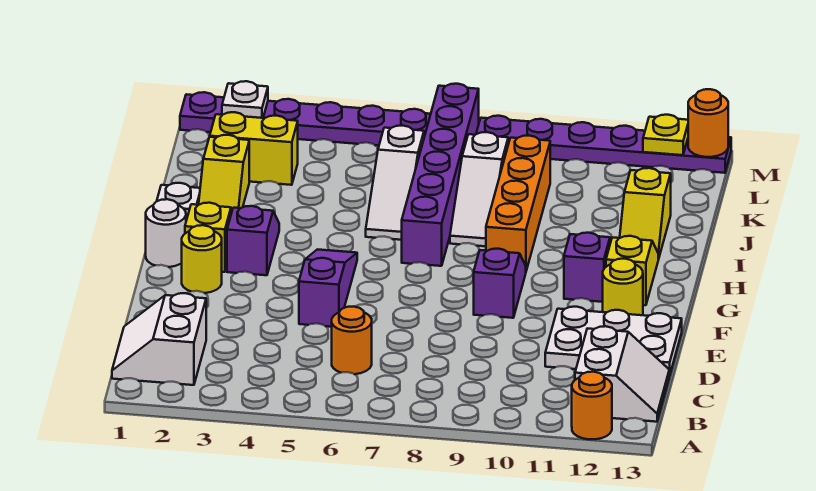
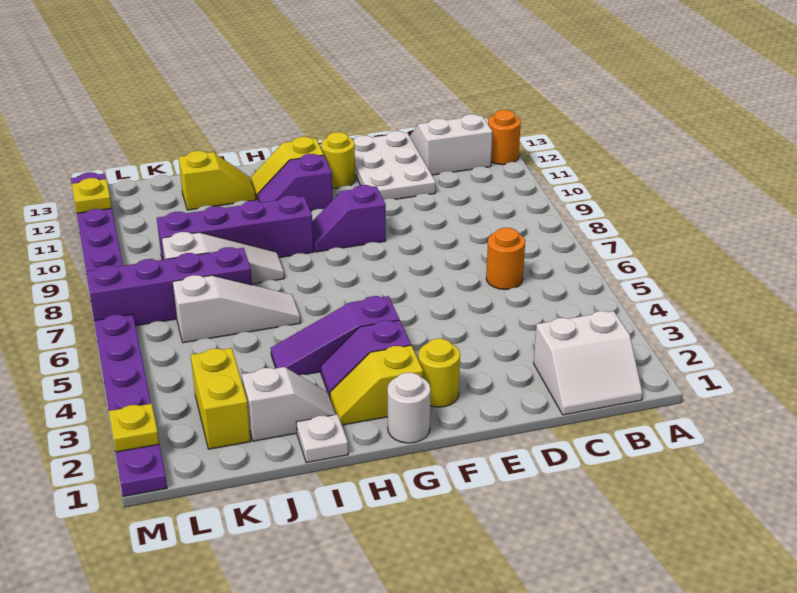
purple 1x3 slope [299,249,357,327] -> purple 1x3 slope moved to [271,296,399,375]
purple 1x6 brick [402,84,479,266] -> purple 1x4 brick [86,247,252,326]
orange 1x4 brick [486,136,550,271] -> purple 1x4 brick [157,195,314,260]
yellow 1x2 slope [199,135,249,210] -> white 1x2 slope [242,367,336,441]
white 1x1 plate [222,81,268,118] -> yellow 1x1 plate [109,404,159,452]
orange 1x1 round brick [688,89,728,157] -> none

